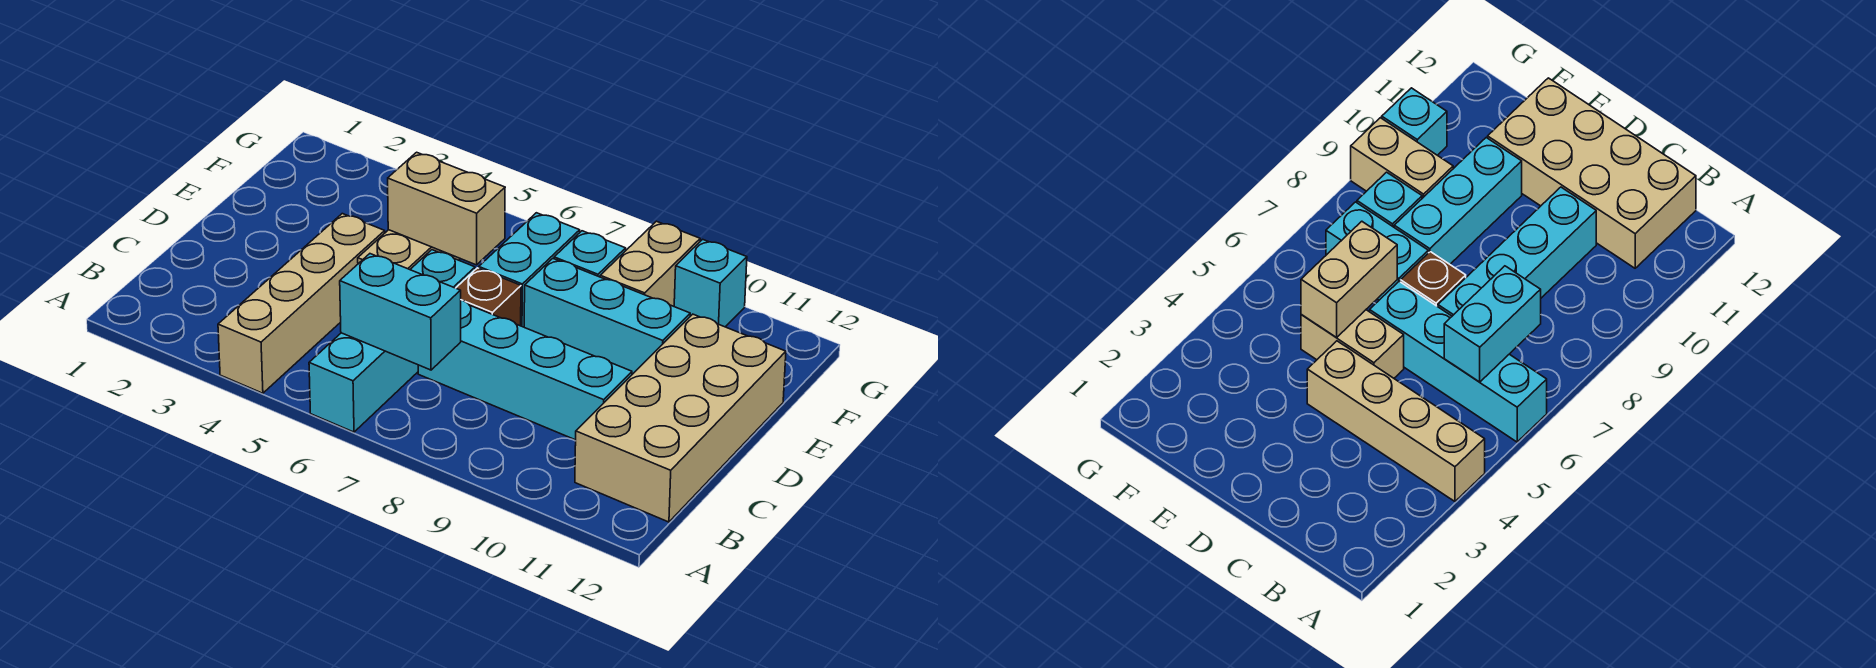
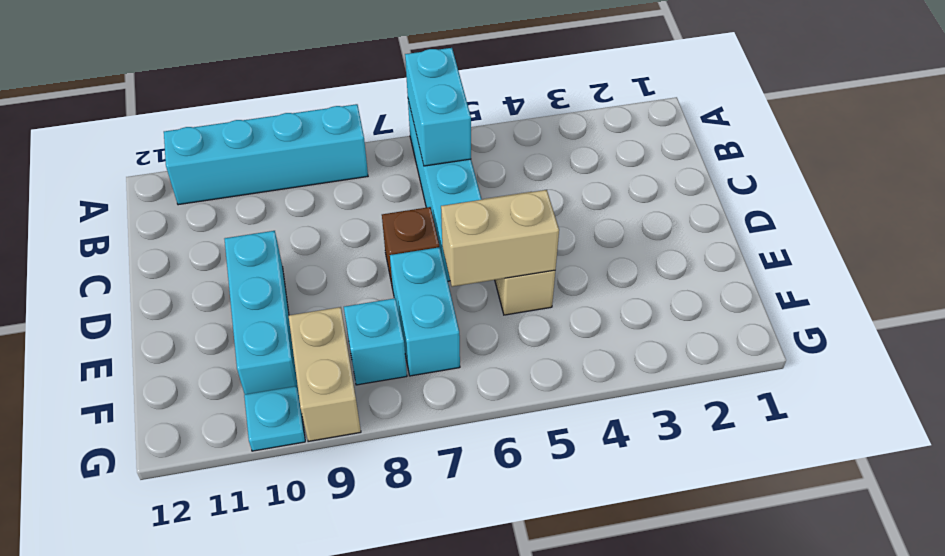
tan 1x4 brick [218,214,385,393] -> none
cyan 1x2 brick [340,254,461,370] -> cyan 1x2 brick turned to [405,48,471,166]
tan 2x4 brick [575,314,786,522] -> none
cyan 1x4 brick [418,300,632,440] -> cyan 1x4 brick moved to [164,104,368,205]
cyan 1x3 brick [524,259,690,374] -> cyan 1x3 brick turned to [225,231,298,394]
cyan 1x1 brick [674,239,747,327] -> cyan 1x1 plate [244,386,305,451]

